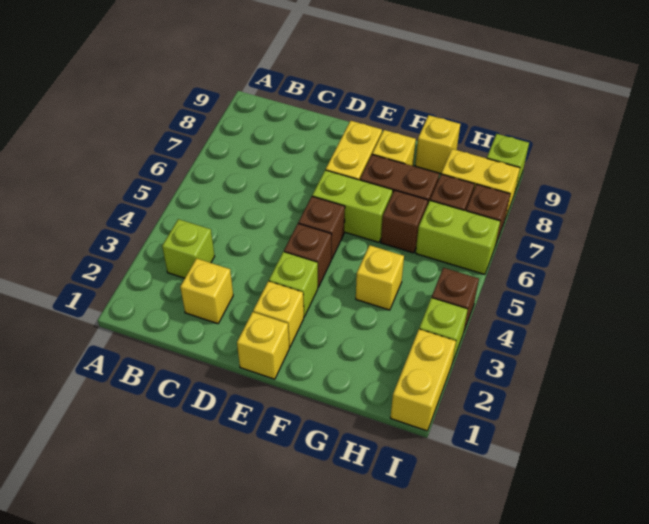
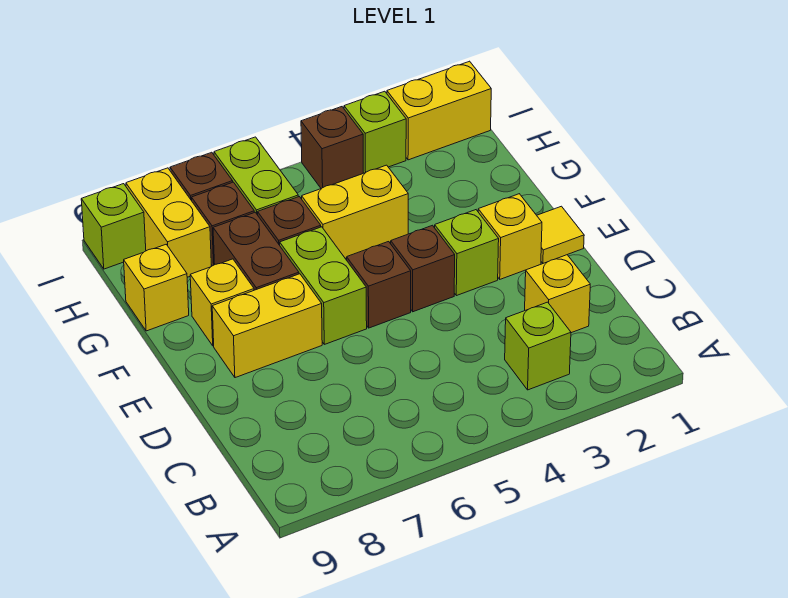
yellow 1x1 brick [237,312,289,379] -> yellow 1x1 tile [537,206,584,263]
yellow 1x1 brick [356,245,404,310] -> yellow 1x2 brick [302,165,408,258]

